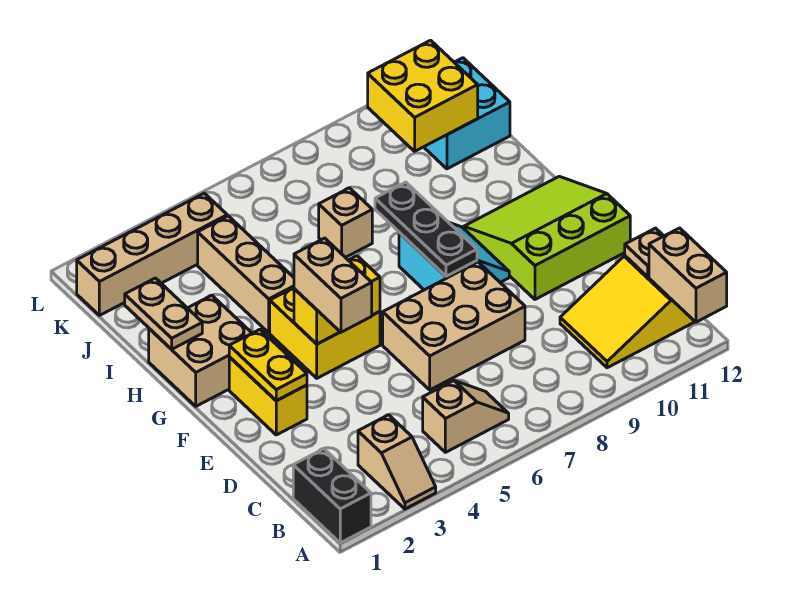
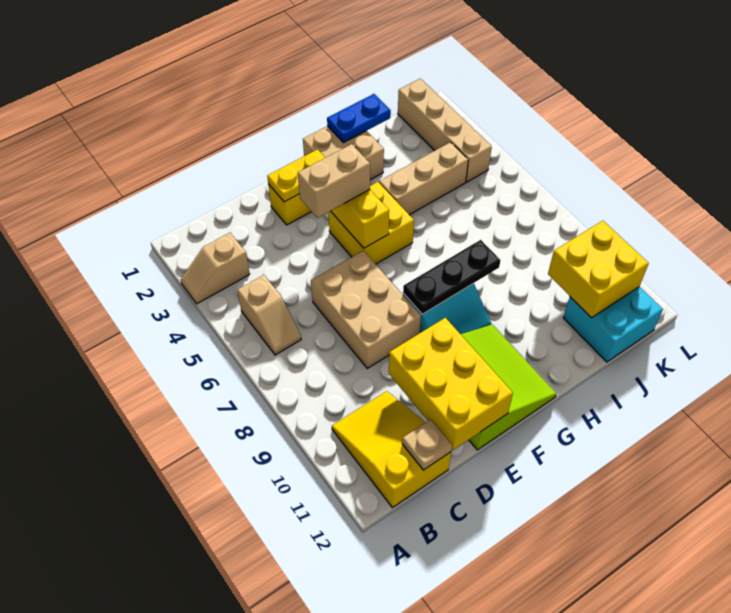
black 1x2 brick [293,449,371,543] -> none
tan 1x2 brick [649,228,727,322] -> none
none -> yellow 2x3 brick [389,318,513,450]
tan 1x2 plate [125,278,202,349] -> blue 1x2 plate [327,94,391,143]
tan 1x1 brick [319,188,372,258] -> none

